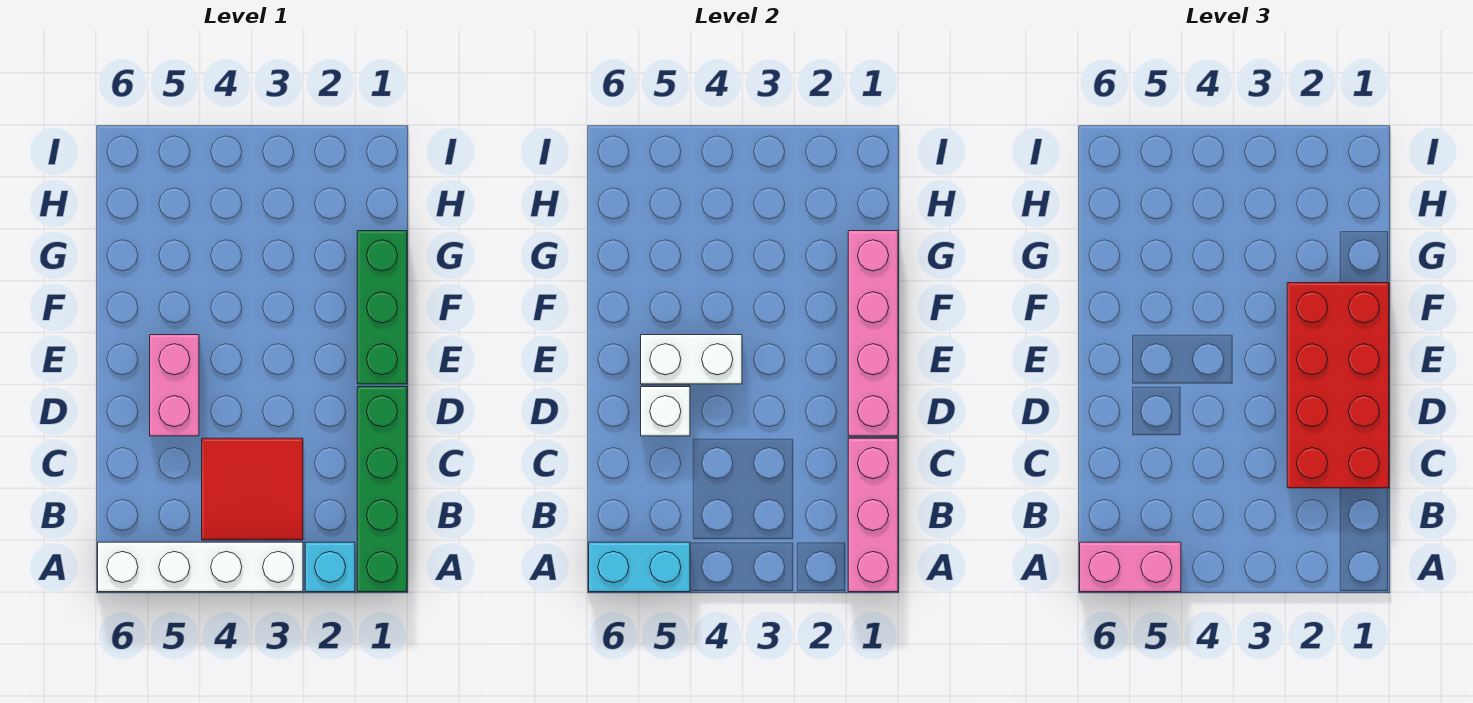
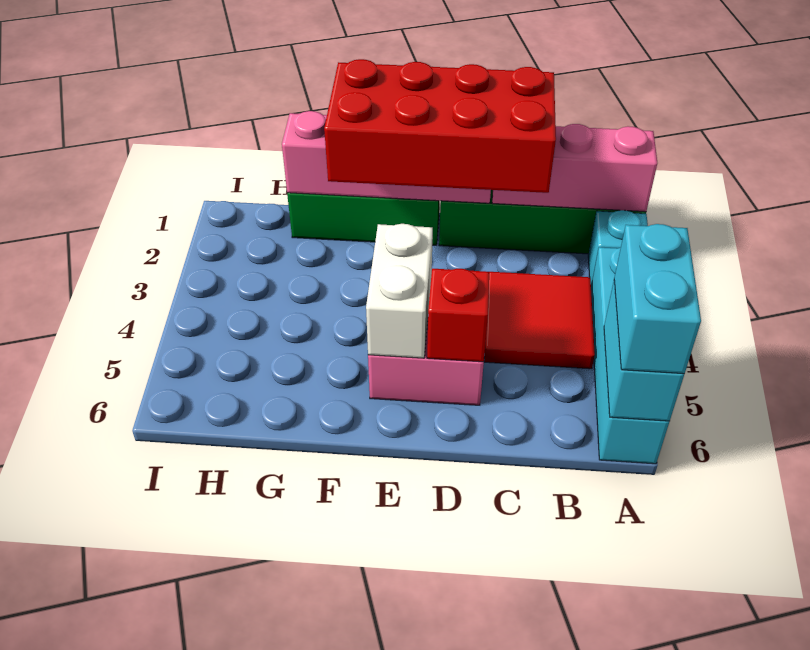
white 1x4 brick [98,542,303,592] -> cyan 1x4 brick [591,247,670,464]
pink 1x2 brick [1080,542,1181,592] -> cyan 1x2 brick [614,224,701,374]
white 1x1 brick [641,387,690,436] -> red 1x1 brick [427,269,489,362]

